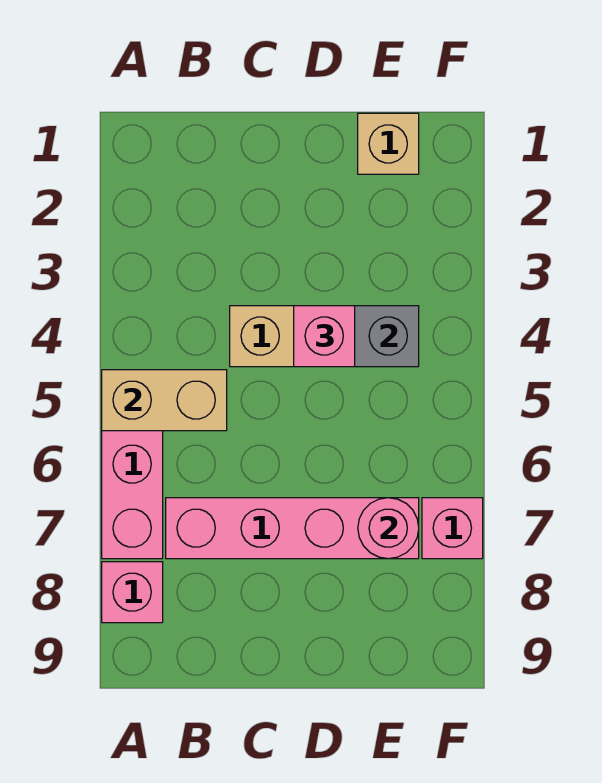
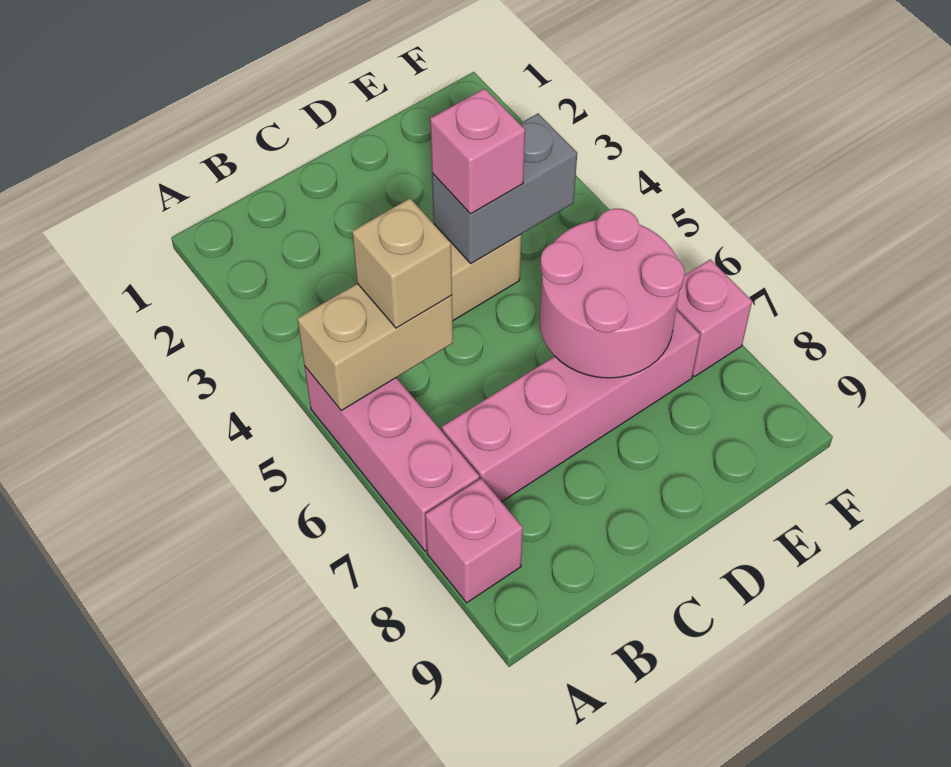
tan 1x1 brick [358,113,419,174] -> tan 1x1 brick moved to [352,198,452,328]
pink 1x1 round brick [358,498,419,559] -> pink 2x2 round brick [540,209,685,378]

